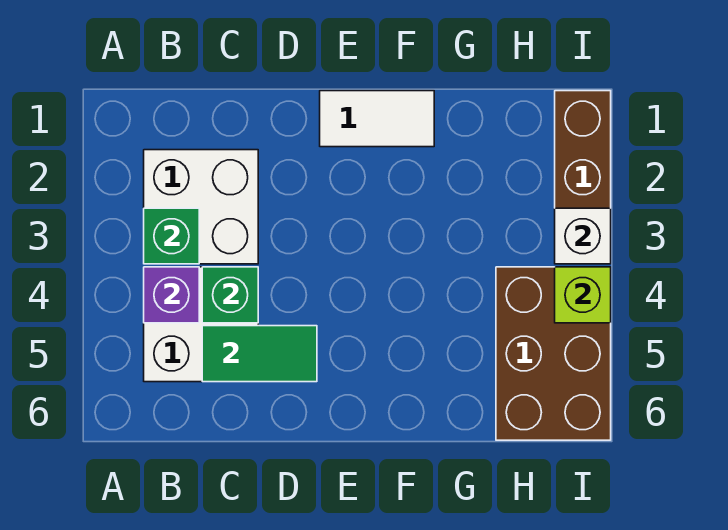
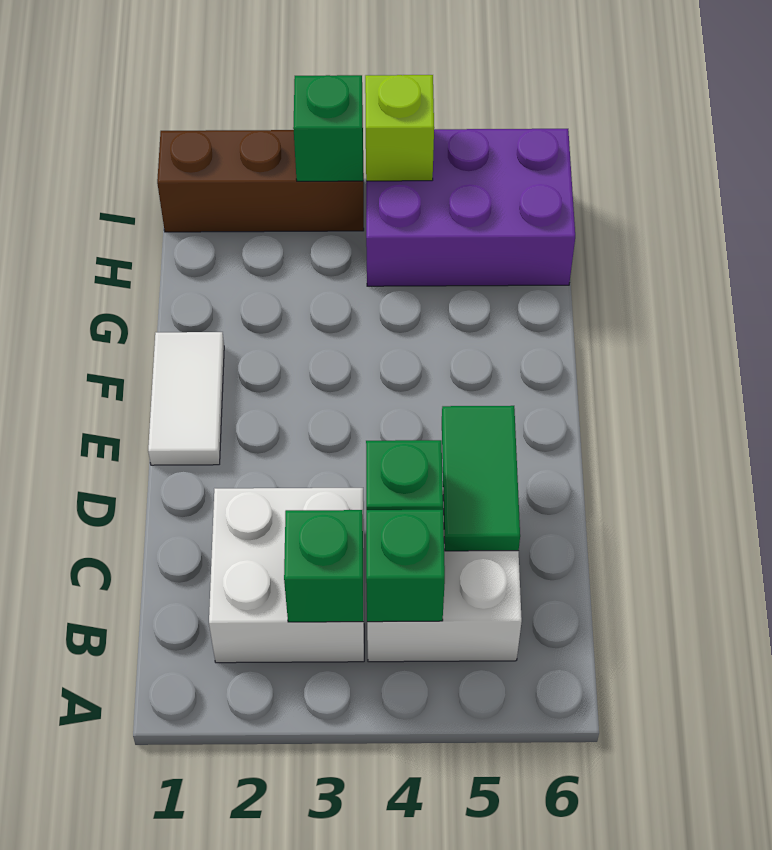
purple 1x1 brick [144,267,199,323] -> green 1x1 brick [366,510,445,622]
brown 2x3 brick [496,267,611,440] -> purple 2x3 brick [366,129,575,286]
white 1x1 brick [555,208,611,264] -> green 1x1 brick [293,75,363,181]

